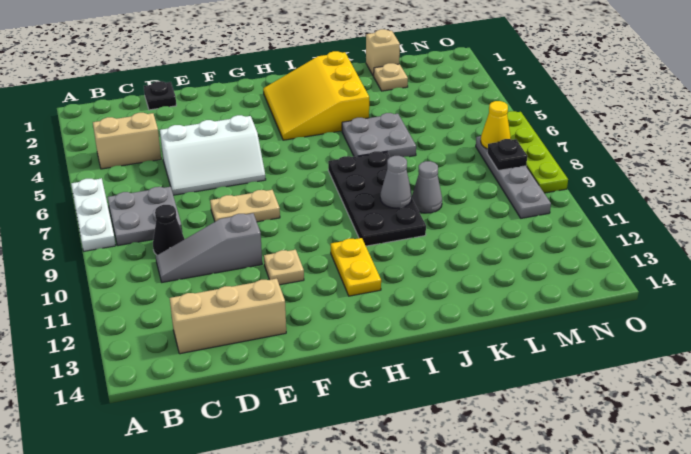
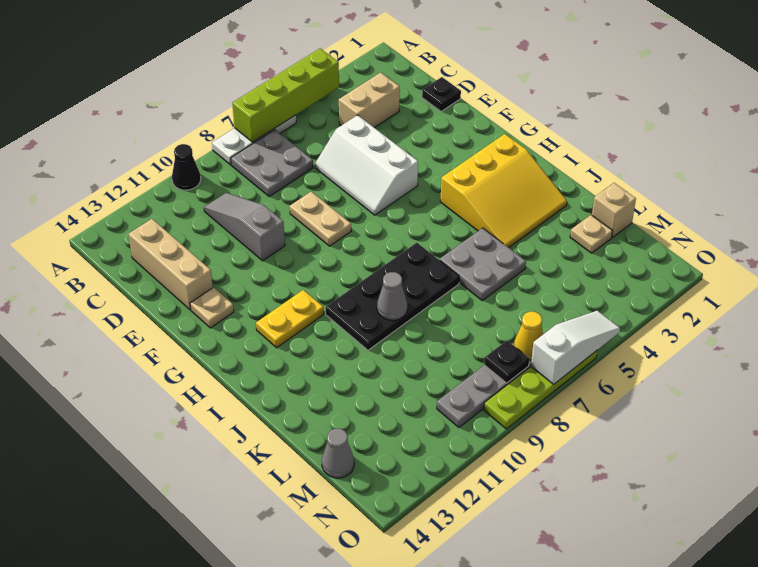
none -> lime 1x4 brick [232,49,339,142]
tan 1x2 brick [93,113,161,169] -> tan 1x2 brick turned to [339,72,400,128]
black 1x1 cone [153,205,184,255] -> black 1x1 cone moved to [172,144,201,190]
tan 1x1 plate [264,250,304,285] -> tan 1x1 plate moved to [190,287,234,328]
yellow 3x3 slope [263,51,369,140] -> yellow 3x3 slope turned to [440,134,567,248]
grey 1x1 cone [412,161,442,213] -> grey 1x1 cone moved to [322,429,354,478]
none -> white 1x3 slope [531,311,620,384]

